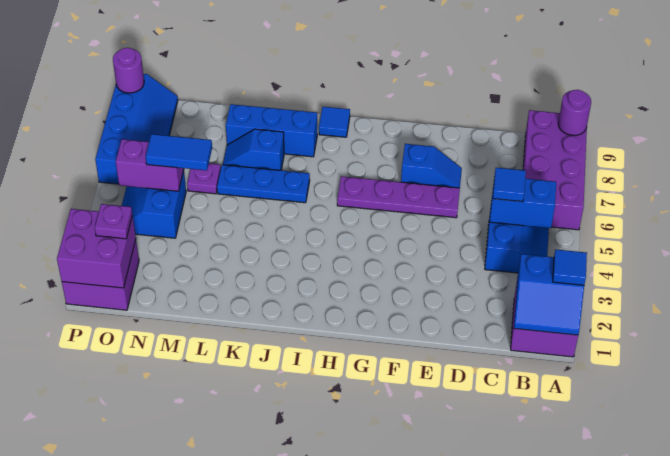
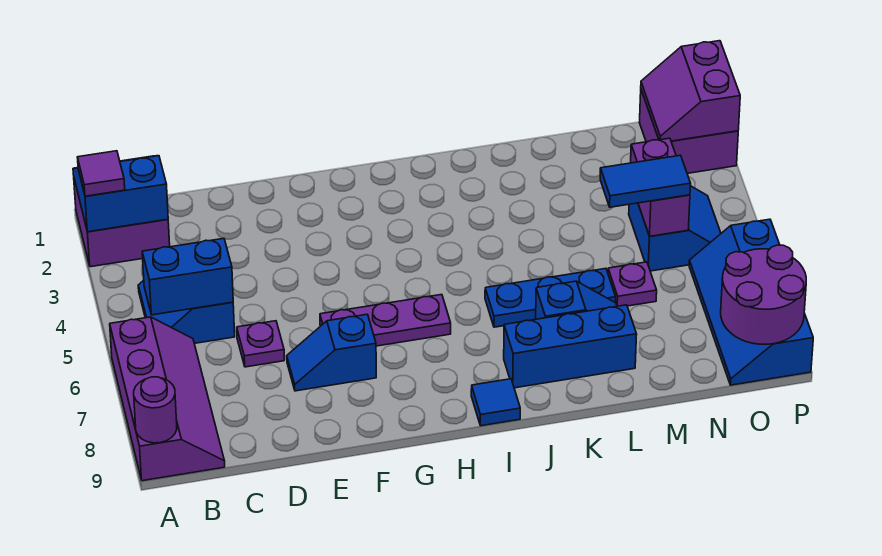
blue 1x1 tile [553,249,587,285] -> purple 1x1 tile [77,151,125,196]
purple 2x4 brick [523,110,587,230] -> purple 2x4 slope [110,317,225,481]
blue 1x1 tile [493,168,526,202] -> none
purple 1x4 plate [337,176,460,218] -> purple 1x3 plate [320,295,451,346]
purple 1x2 brick [116,139,184,191] -> purple 1x2 brick turned to [631,138,690,236]
purple 2x2 brick [57,209,136,288] -> purple 2x2 slope [641,41,740,141]
purple 1x1 plate [95,204,132,239] -> purple 1x1 plate moved to [237,321,284,367]
purple 1x1 round brick [113,48,144,93] -> purple 2x2 round brick [721,245,806,344]

